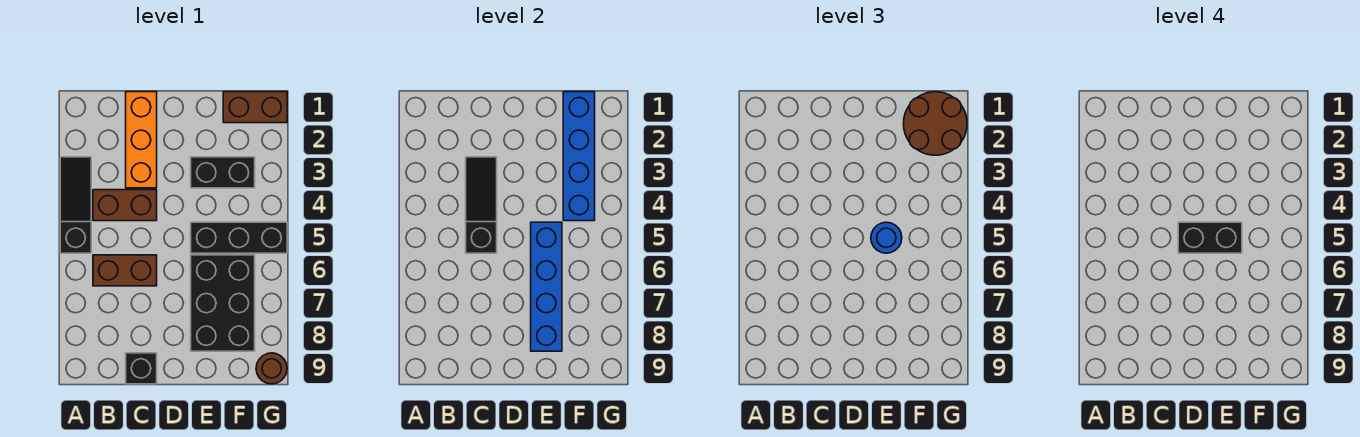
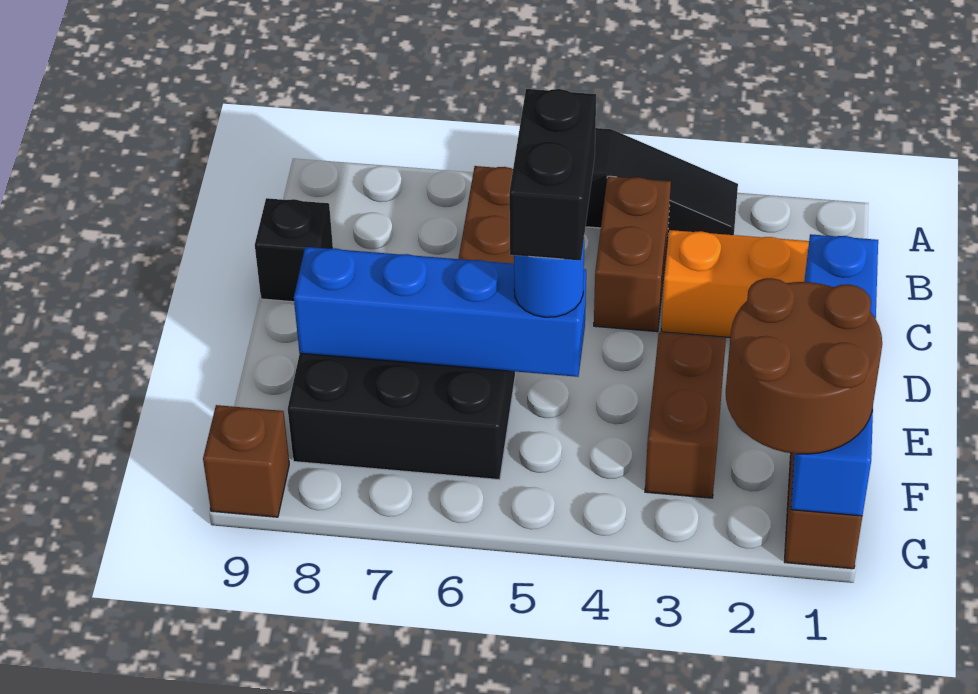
black 1x3 slope [466,157,497,253] -> none
black 1x2 brick [191,157,255,188] -> brown 1x2 brick [645,332,726,498]
black 1x3 brick [191,222,287,253] -> none
blue 1x4 brick [563,92,595,221] -> blue 1x4 brick turned to [791,234,878,516]
brown 1x1 round brick [256,353,287,384] -> brown 1x1 brick [203,405,289,517]

